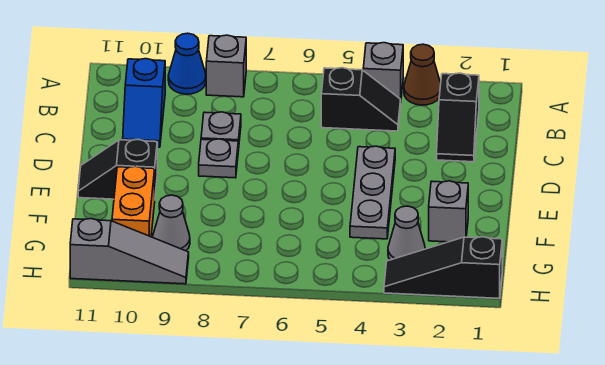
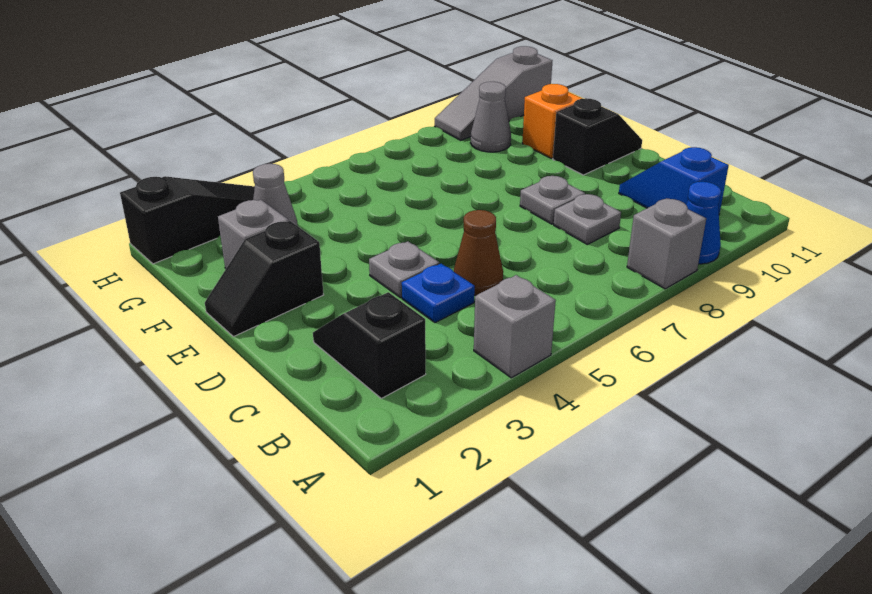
brown 1x1 cone [404,44,441,105] -> brown 1x1 cone moved to [454,210,503,295]
black 1x2 slope [321,68,401,131] -> black 1x2 slope moved to [205,221,324,337]
none -> blue 1x1 plate [402,264,475,323]
grey 1x3 plate [350,146,395,239] -> grey 1x1 plate [369,241,439,298]
orange 1x2 brick [112,166,155,237] -> orange 1x1 brick [522,84,582,158]

